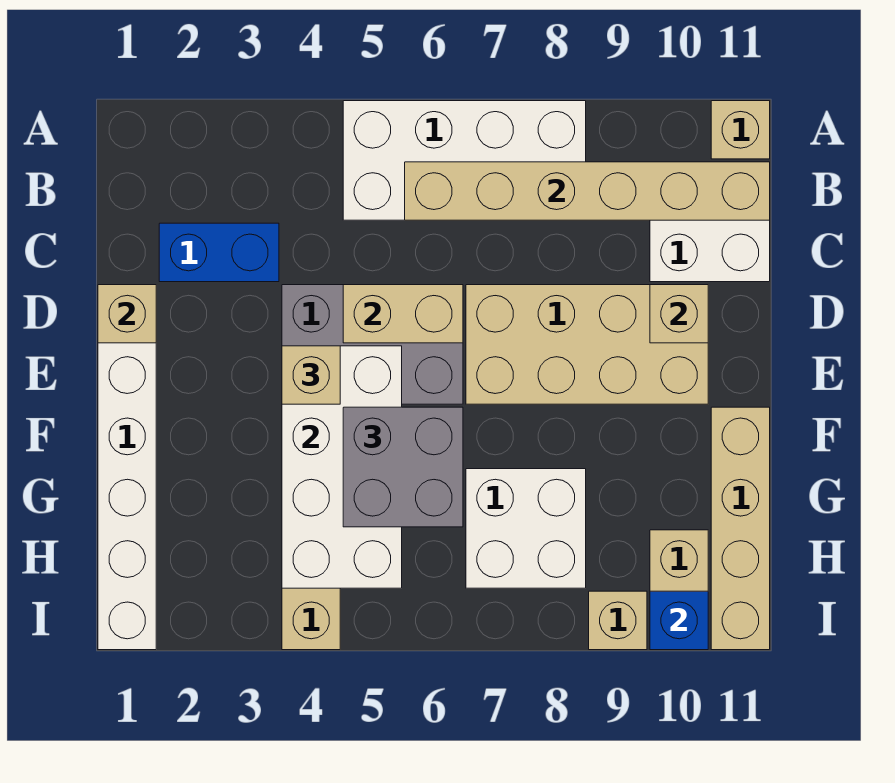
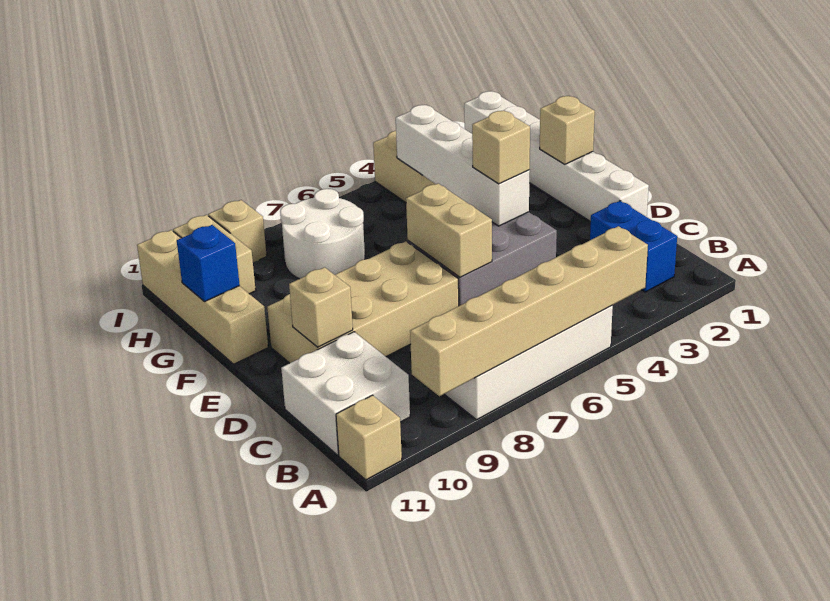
tan 1x6 brick [405,162,770,220] -> tan 1x6 brick moved to [410,226,648,396]
blue 1x2 brick [159,223,279,282] -> blue 1x2 brick turned to [590,201,677,292]
tan 1x1 brick [98,285,156,343] -> tan 1x1 brick moved to [540,96,595,164]
tan 1x2 brick [343,285,463,343] -> tan 1x2 brick turned to [406,184,492,277]
white 2x4 brick [282,346,402,588] -> white 1x4 brick [396,105,530,226]
grey 2x2 brick [343,407,463,527] -> none
white 2x2 brick [466,469,586,588] -> white 2x2 round brick [280,189,365,279]
blue 1x1 brick [650,591,708,650] -> blue 1x1 brick moved to [177,225,240,302]

